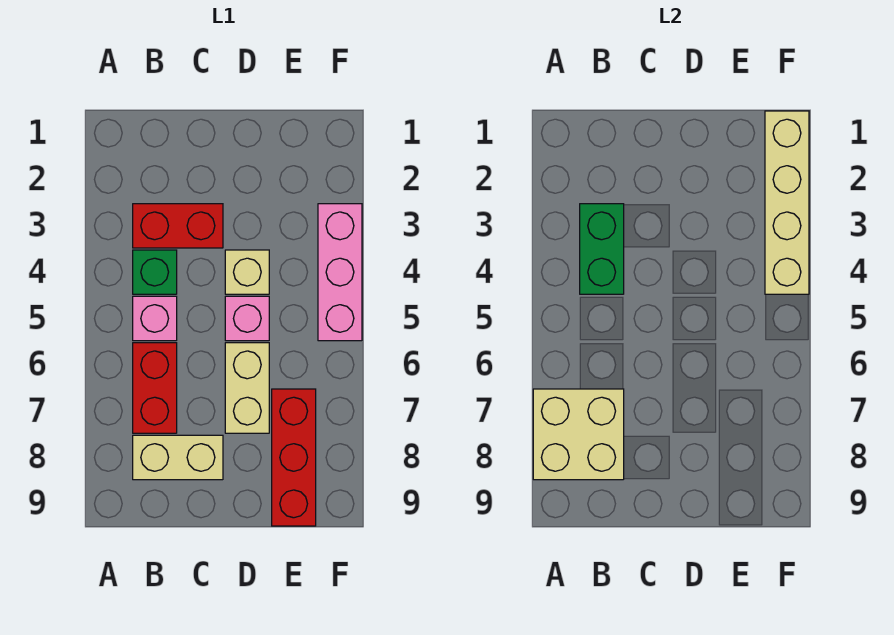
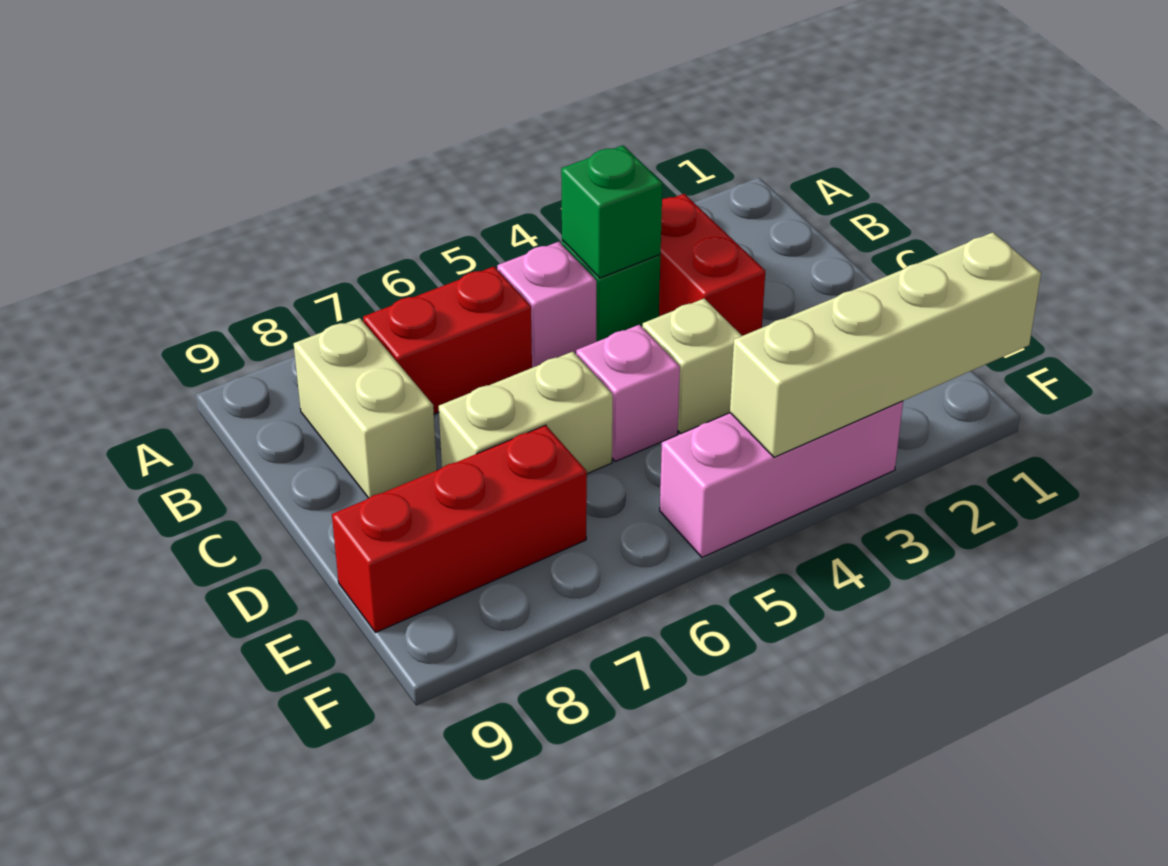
tan 2x2 brick [533,389,624,480] -> none
green 1x2 brick [580,204,624,294] -> green 1x1 brick [561,146,662,278]

